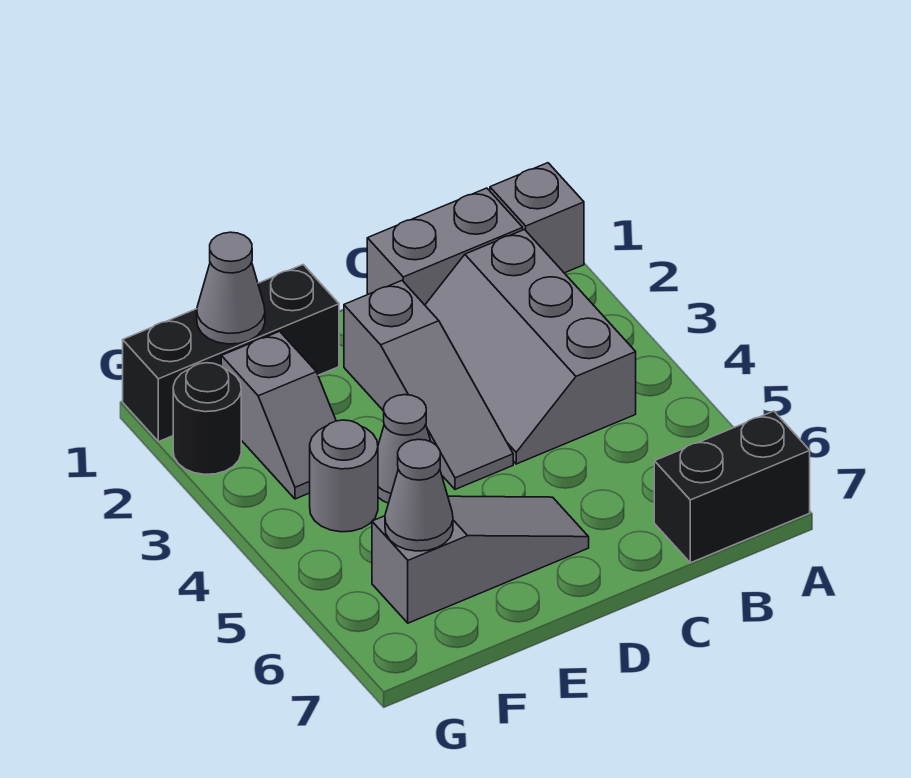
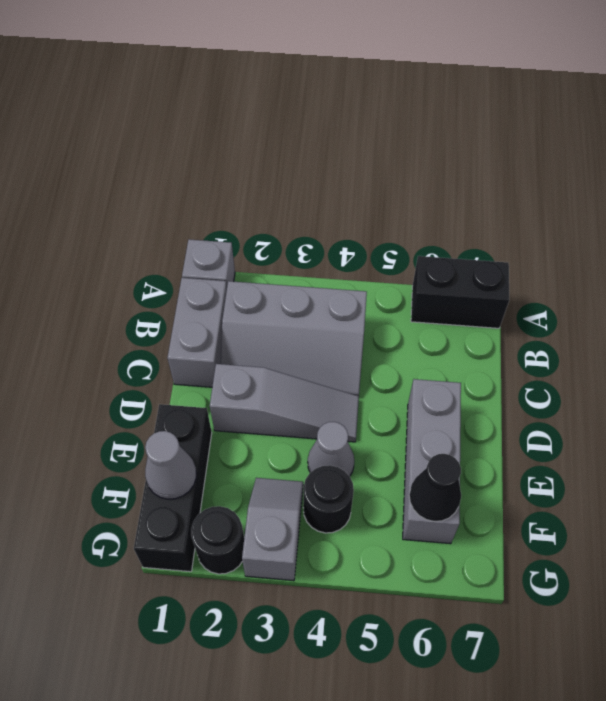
black 1x2 brick [654,411,810,563] -> black 1x2 brick turned to [411,256,509,328]
grey 1x3 slope [372,496,589,623] -> grey 1x3 brick [403,379,461,544]
grey 1x2 slope [221,331,336,499] -> grey 1x2 slope turned to [242,478,303,581]
grey 1x1 round brick [310,420,378,532] -> black 1x1 round brick [303,465,354,533]
grey 1x1 cone [385,439,453,551] -> black 1x1 cone [409,454,461,521]

